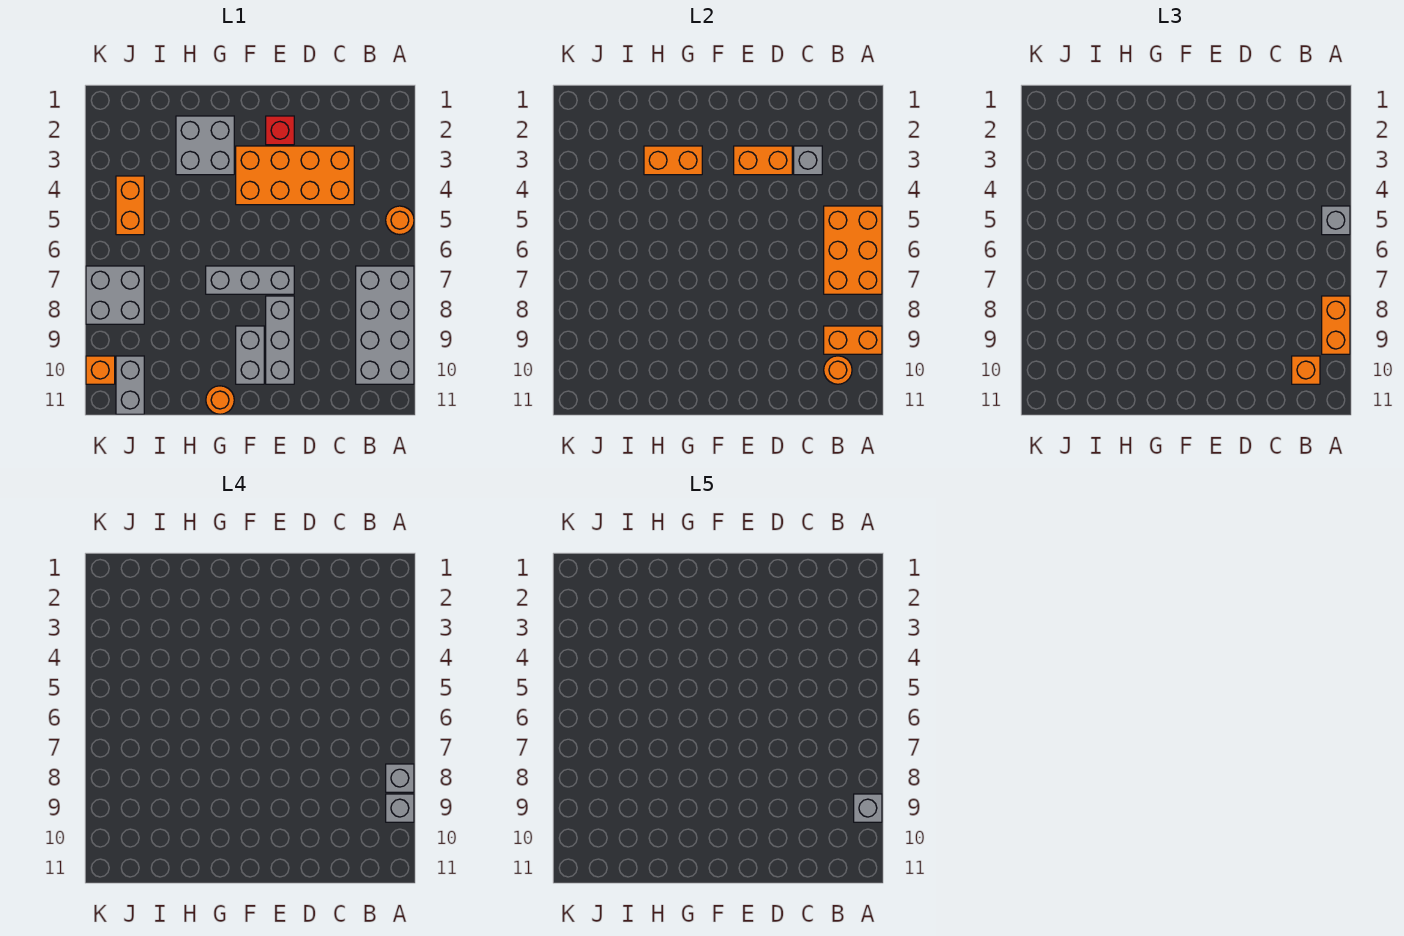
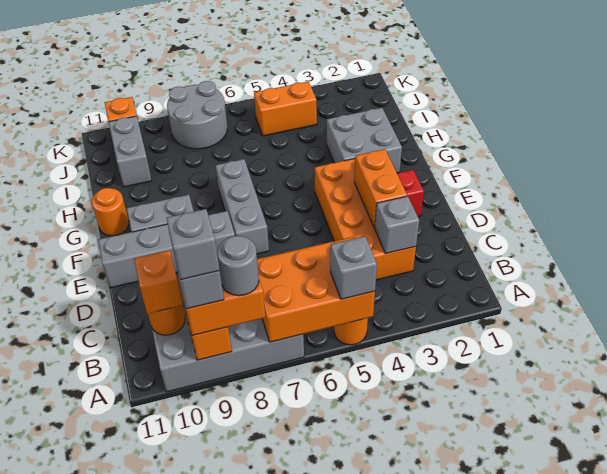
grey 1x1 brick [386,764,414,792] -> grey 1x1 round brick [217,236,259,296]
grey 1x3 brick [266,296,294,384] -> grey 1x4 brick [98,211,235,288]
orange 1x2 brick [644,146,702,175] -> none
grey 2x2 brick [86,266,144,324] -> grey 2x2 round brick [167,81,227,149]
grey 1x2 brick [116,356,144,414] -> grey 1x2 brick turned to [109,116,152,187]

